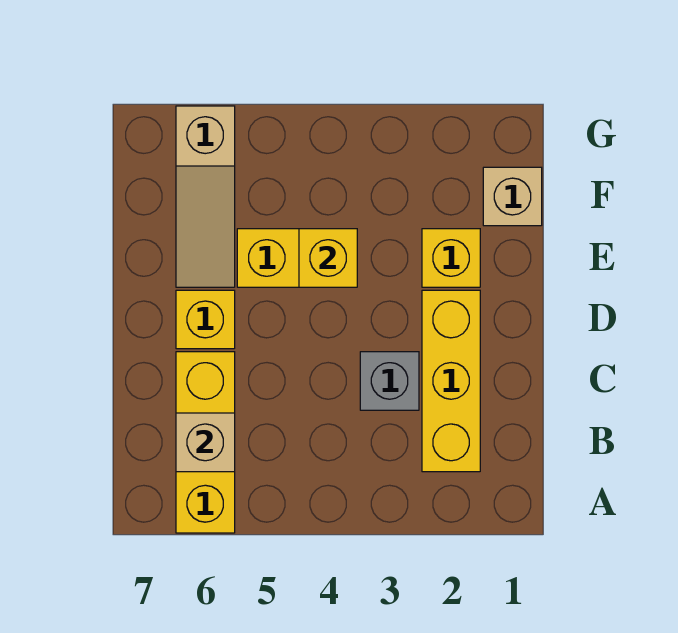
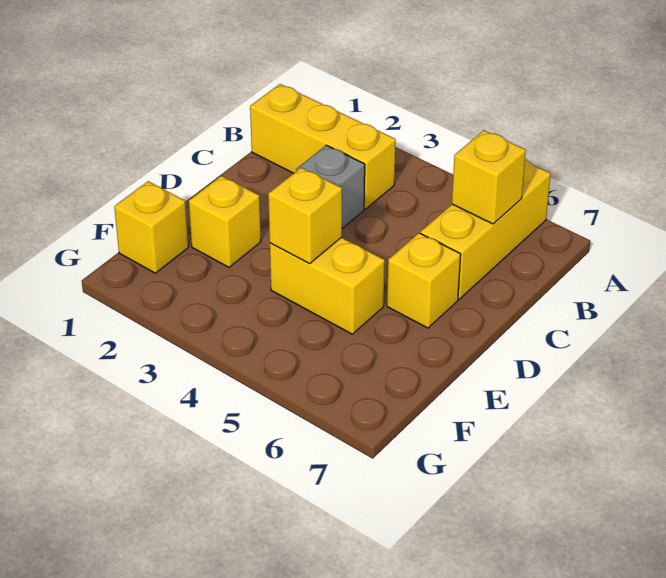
yellow 1x3 brick [422,290,480,472] -> yellow 1x3 brick turned to [250,84,396,209]
tan 1x1 brick [176,413,235,472] -> yellow 1x1 brick [452,130,526,224]
tan 1x3 slope [176,106,235,287] -> none
tan 1x1 brick [483,167,542,226] -> yellow 1x1 brick [114,181,188,273]

